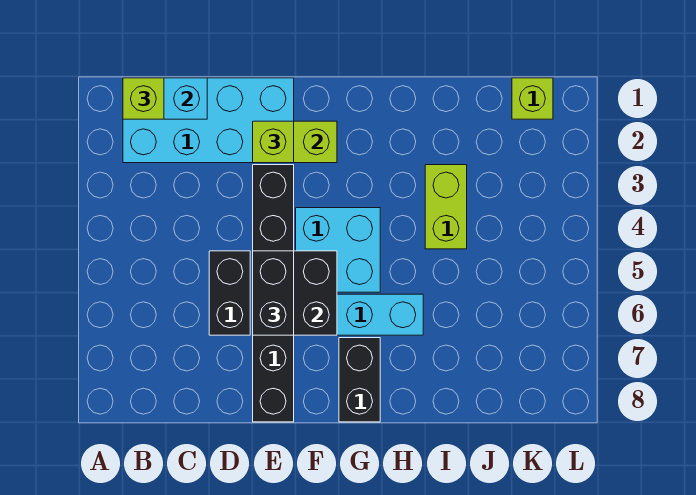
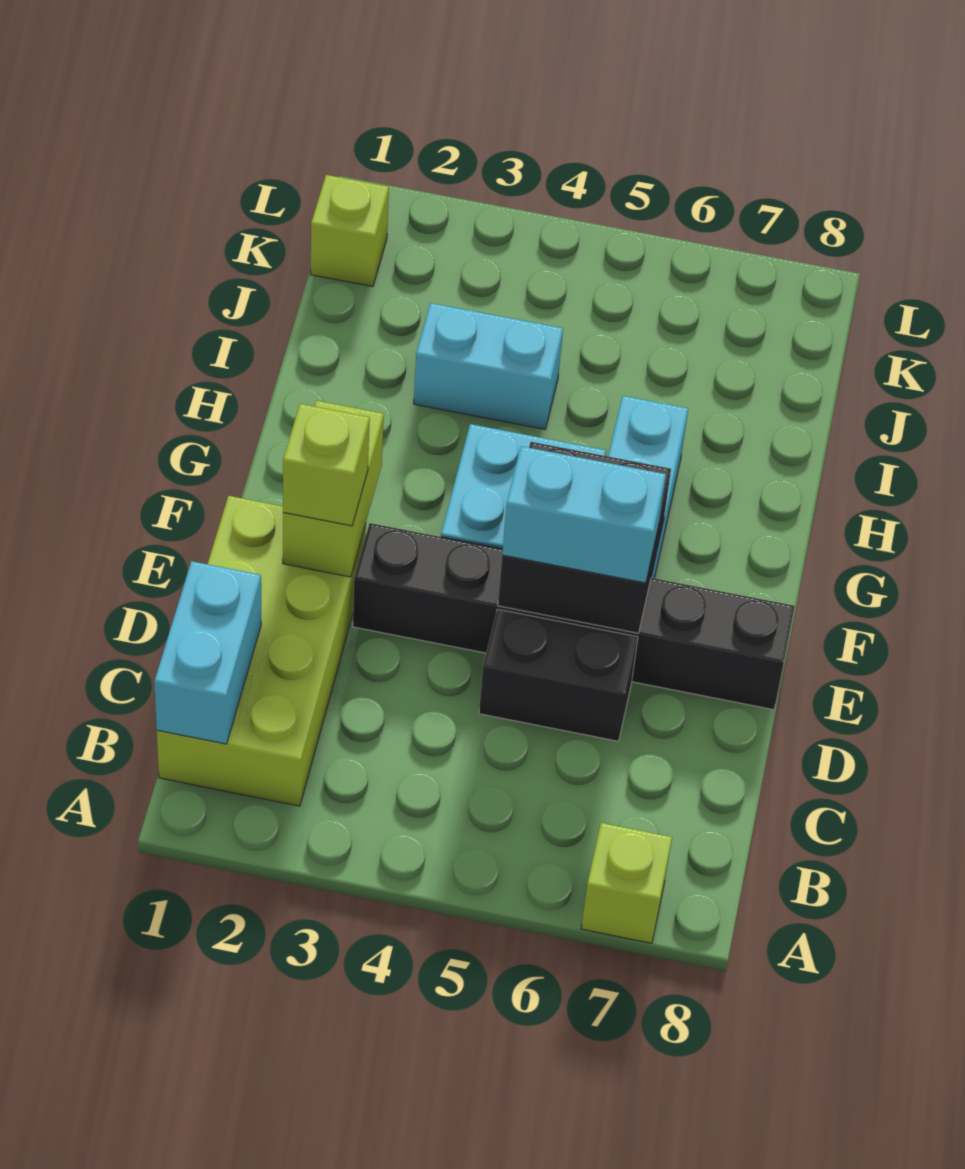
cyan 2x4 brick [123,78,294,163] -> lime 2x4 brick [157,496,366,806]
lime 1x1 brick [123,78,164,119] -> lime 1x1 brick moved to [581,823,672,943]
black 1x2 brick [253,251,294,335] -> cyan 1x2 brick [502,446,666,583]
black 1x2 brick [339,338,380,422] -> none
lime 1x2 brick [425,165,467,249] -> cyan 1x2 brick [414,303,563,429]

